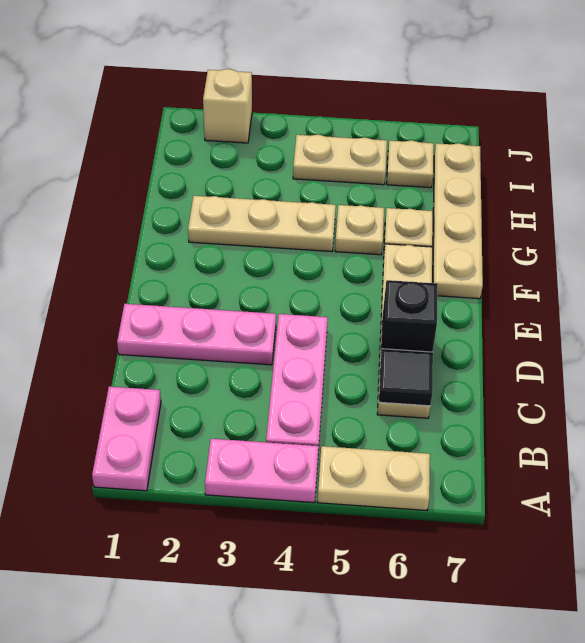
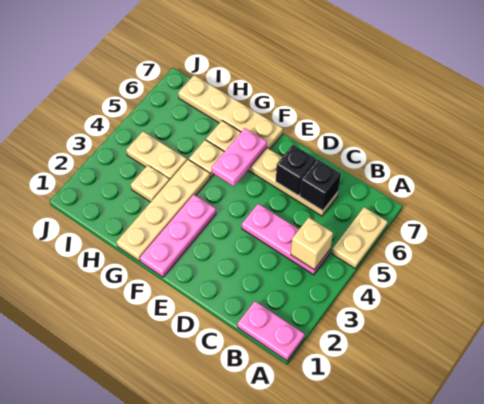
pink 1x2 plate [205,439,319,503] -> pink 1x2 plate moved to [212,128,267,186]
black 1x1 tile [379,349,433,406] -> black 1x1 brick [300,159,341,211]
pink 1x3 plate [117,304,276,365] -> pink 1x3 plate moved to [140,194,216,277]
tan 1x3 plate [188,196,336,252] -> tan 1x4 plate [117,160,210,261]
tan 1x2 plate [293,135,387,185] -> tan 1x2 plate turned to [126,131,187,180]
tan 1x1 plate [387,140,434,188] -> tan 1x1 plate moved to [131,165,170,202]
tan 1x1 brick [203,69,252,143] -> tan 1x1 brick moved to [291,218,333,270]

